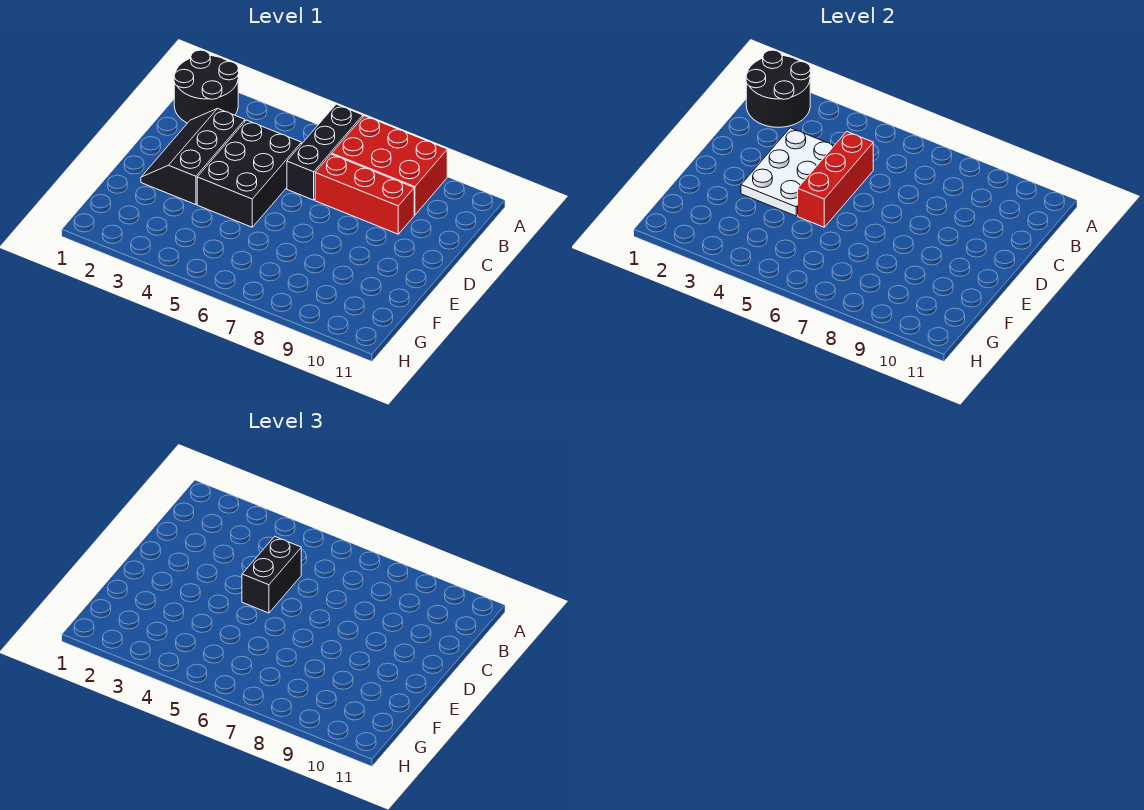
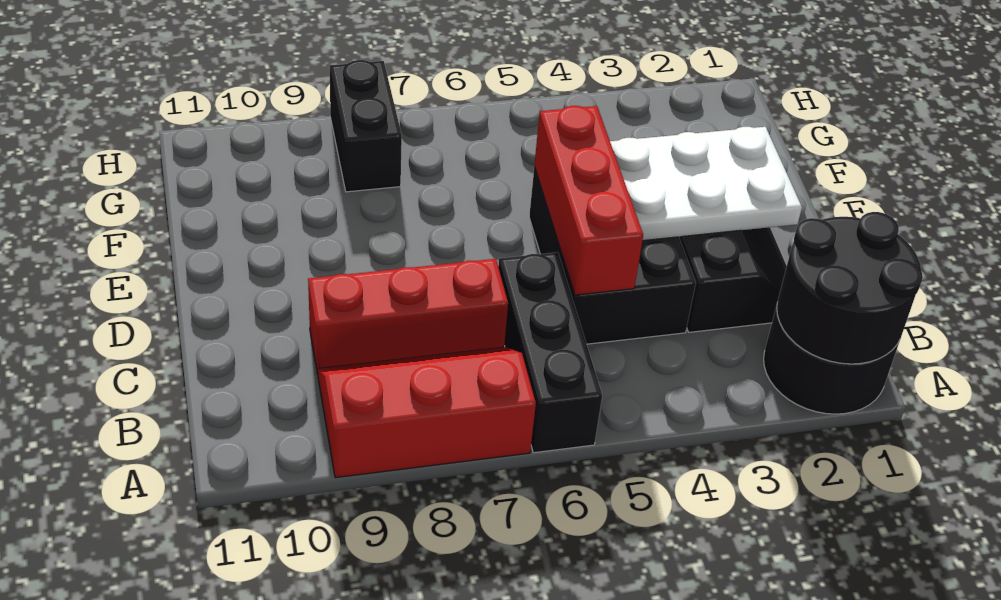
red 2x3 brick [332,116,447,215] -> red 2x3 slope [318,347,536,478]
white 2x3 plate [741,128,834,216] -> white 2x3 plate turned to [610,127,802,241]
black 1x2 brick [242,537,301,613] -> black 1x2 brick moved to [330,60,402,192]

